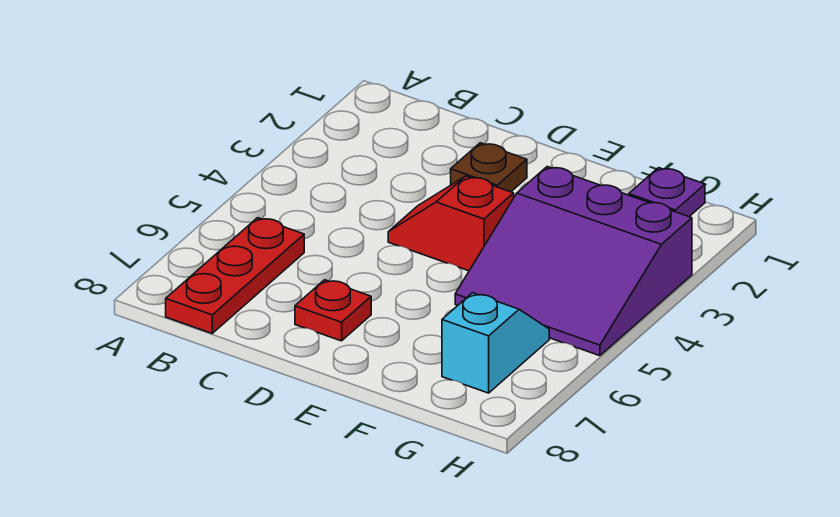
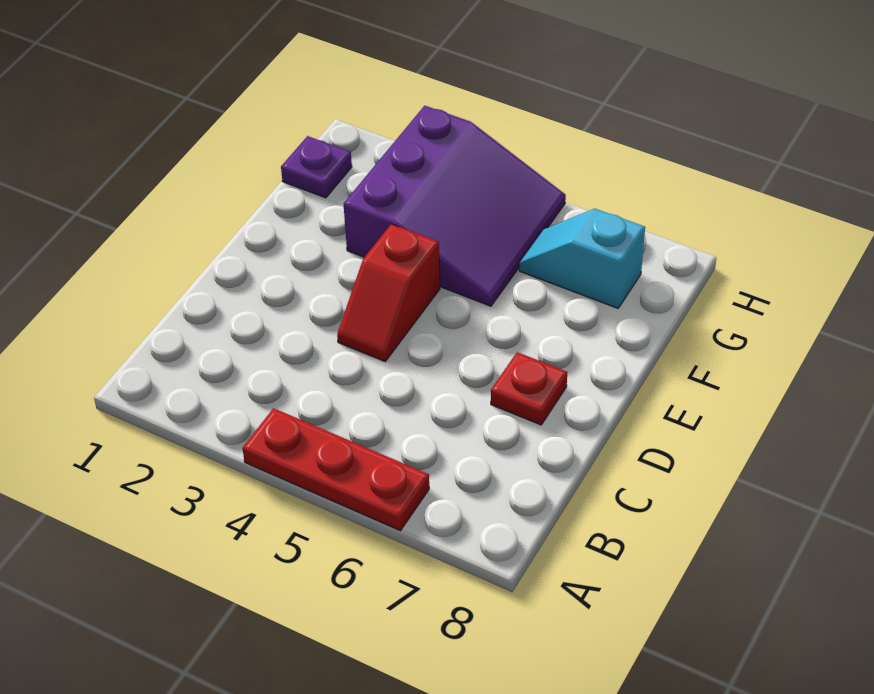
red 1x3 plate [166,218,304,333] -> red 1x3 plate moved to [242,408,429,531]
brown 1x1 plate [451,143,527,192] -> none

